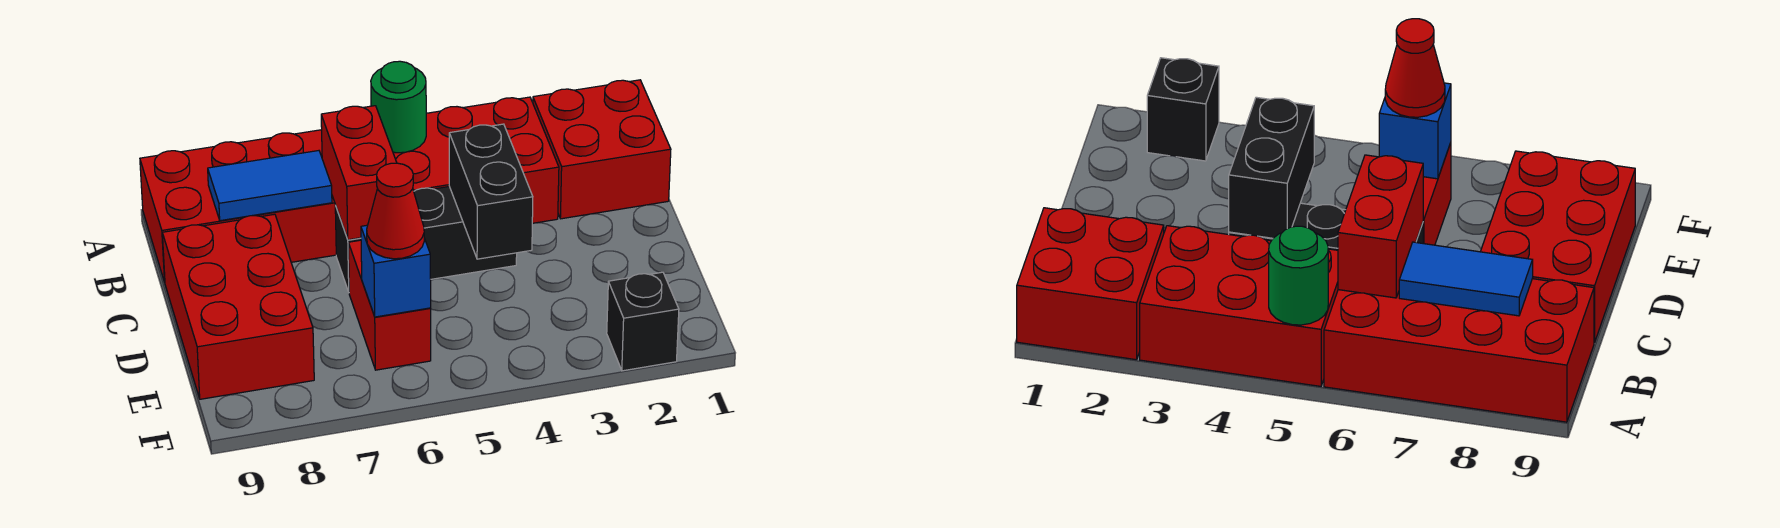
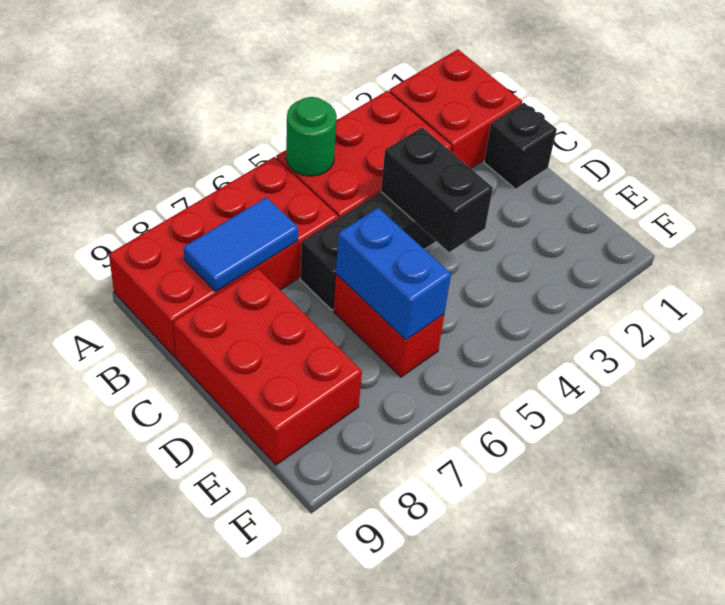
red 1x2 brick [321,106,397,240] -> none
blue 1x1 brick [361,225,431,317] -> blue 1x2 brick [336,208,451,340]
red 1x1 cone [367,163,424,259] -> none
black 1x1 brick [607,272,679,371] -> black 1x1 brick moved to [484,103,557,189]

